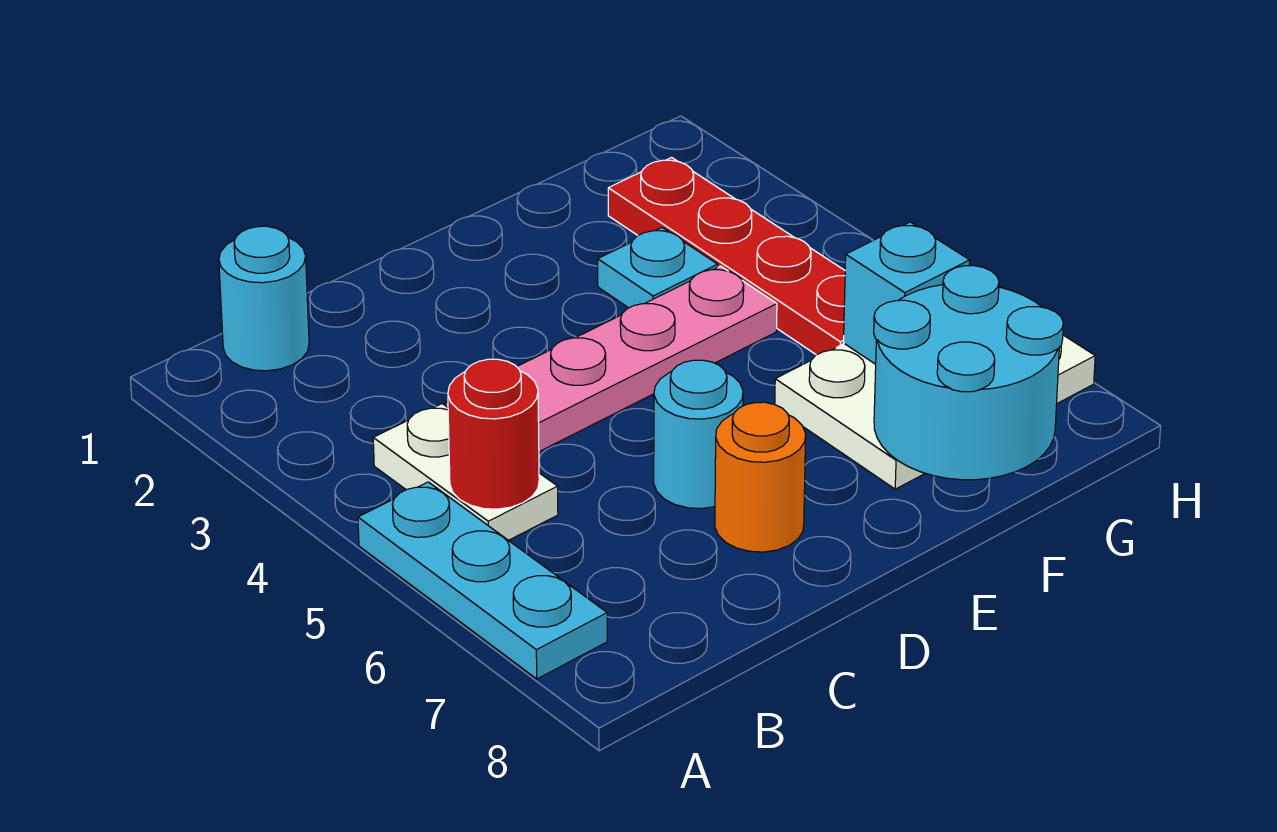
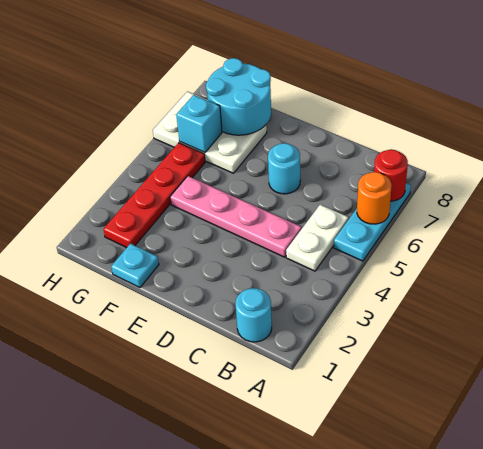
red 1x1 round brick [448,359,539,509] -> red 1x1 round brick moved to [374,149,408,201]
orange 1x1 round brick [715,402,806,552] -> orange 1x1 round brick moved to [357,172,392,224]
cyan 1x1 plate [598,228,718,308] -> cyan 1x1 plate moved to [111,243,159,288]

